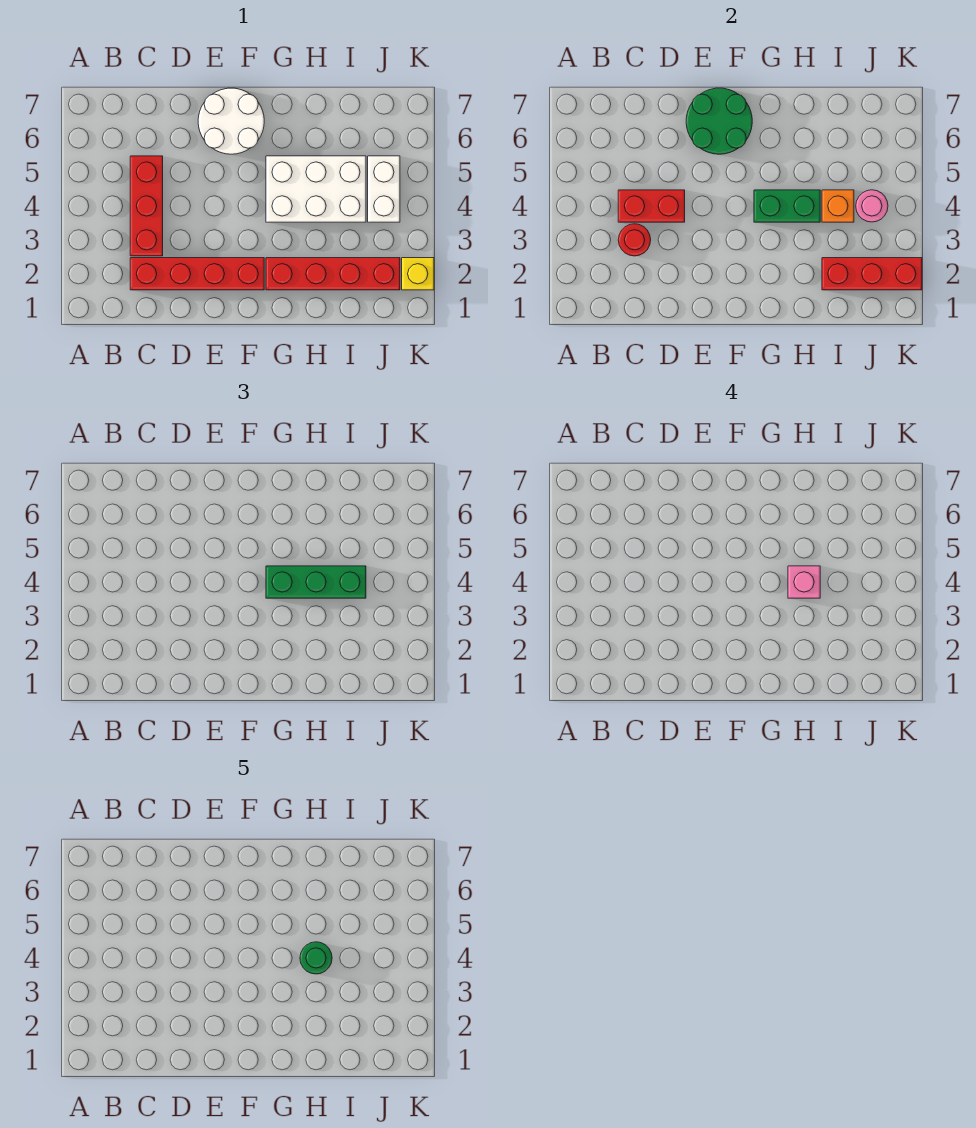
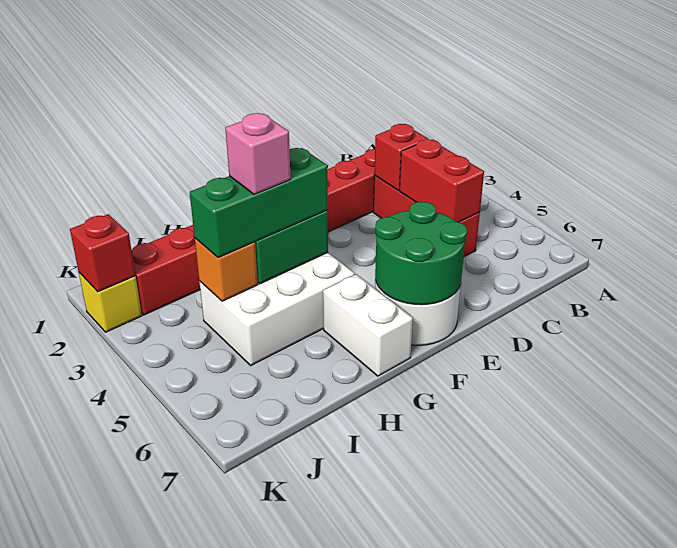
red 1x1 round brick [618,224,651,256] -> red 1x1 brick [374,124,428,190]
red 1x2 brick [618,190,685,222] -> red 1x2 brick turned to [399,139,484,222]
green 1x1 round brick [300,942,332,974] -> none
red 1x3 brick [822,258,922,290] -> red 1x1 brick [70,214,136,292]
white 1x2 brick [368,156,400,222] -> white 1x2 brick moved to [323,274,413,376]
pink 1x1 round brick [856,190,888,222] -> none

